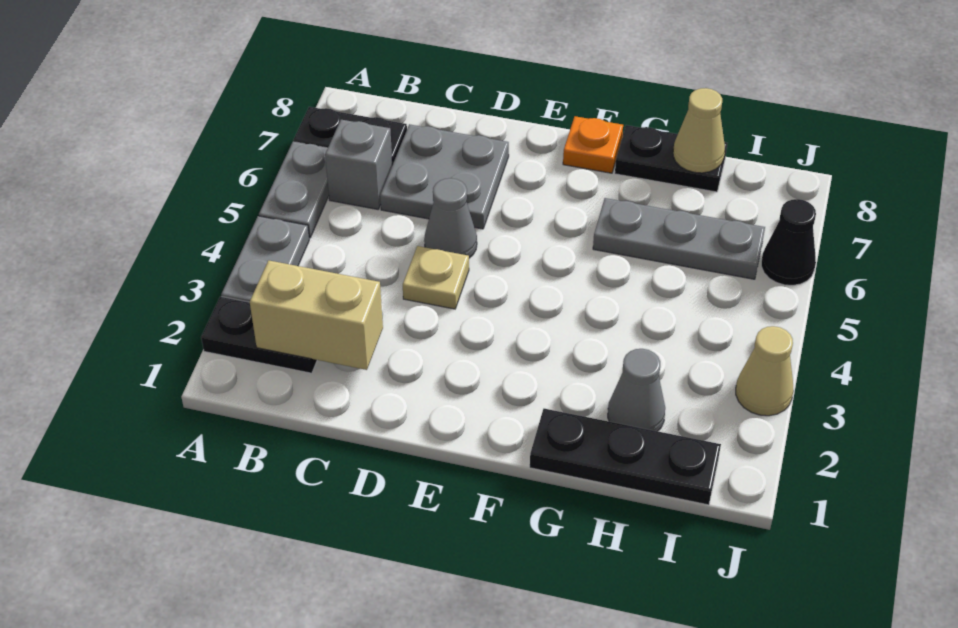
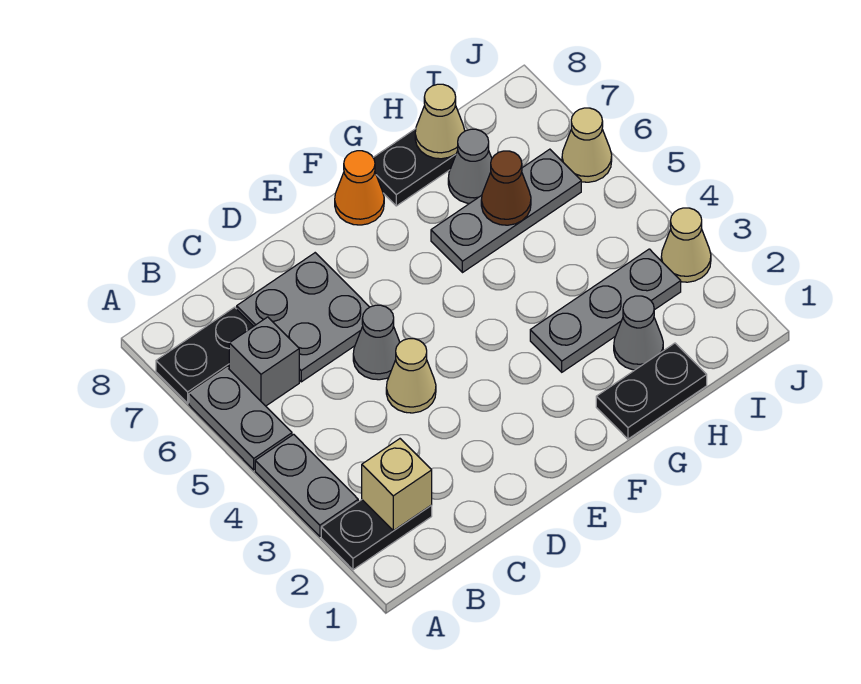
tan 1x2 brick [250,260,383,370] -> tan 1x1 brick [362,439,432,531]
tan 1x1 plate [403,246,469,309] -> tan 1x1 cone [386,339,436,413]
orange 1x1 plate [563,116,623,173] -> orange 1x1 cone [335,151,384,225]
black 1x3 plate [530,409,721,505] -> black 1x2 plate [596,343,707,439]
none -> grey 1x3 plate [530,249,681,372]
none -> brown 1x1 cone [481,151,531,225]
none -> grey 1x1 cone [448,129,492,203]
black 1x1 cone [761,199,816,285] -> tan 1x1 cone [562,108,612,182]

